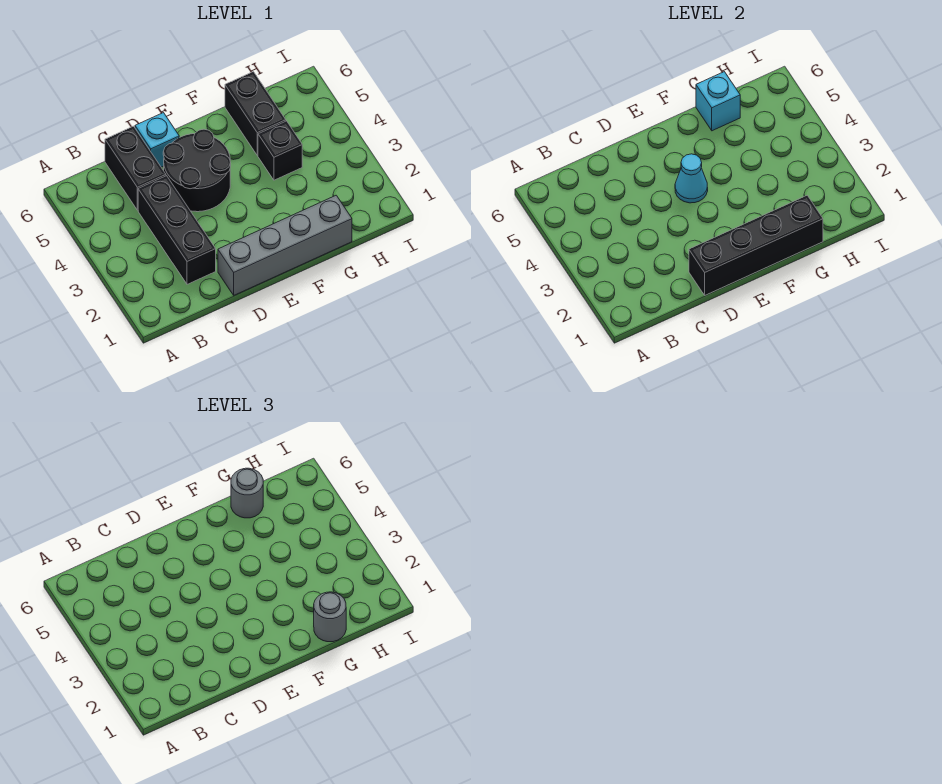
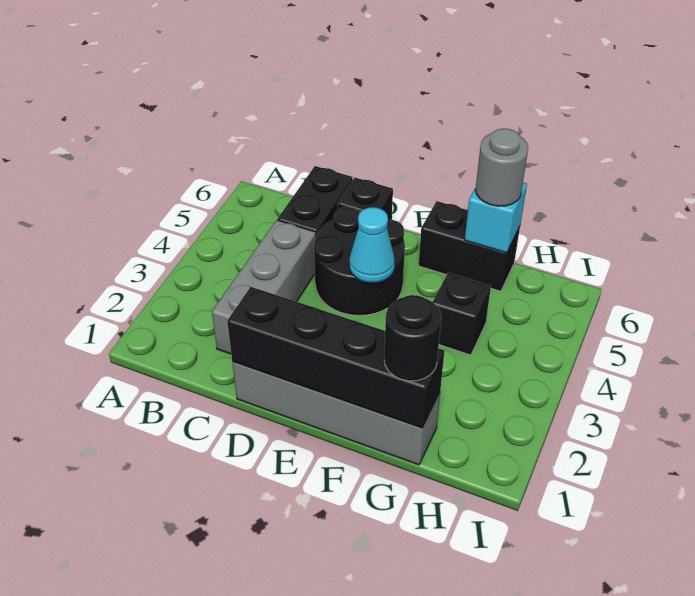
black 1x3 brick [138,176,216,284] -> grey 1x3 brick [212,220,316,354]
cyan 1x1 brick [135,113,179,167] -> black 1x1 brick [337,178,393,220]
grey 1x1 round brick [314,592,346,642] -> black 1x1 round brick [384,295,441,381]
black 1x2 brick [225,72,286,156] -> black 1x2 brick turned to [419,201,520,291]

